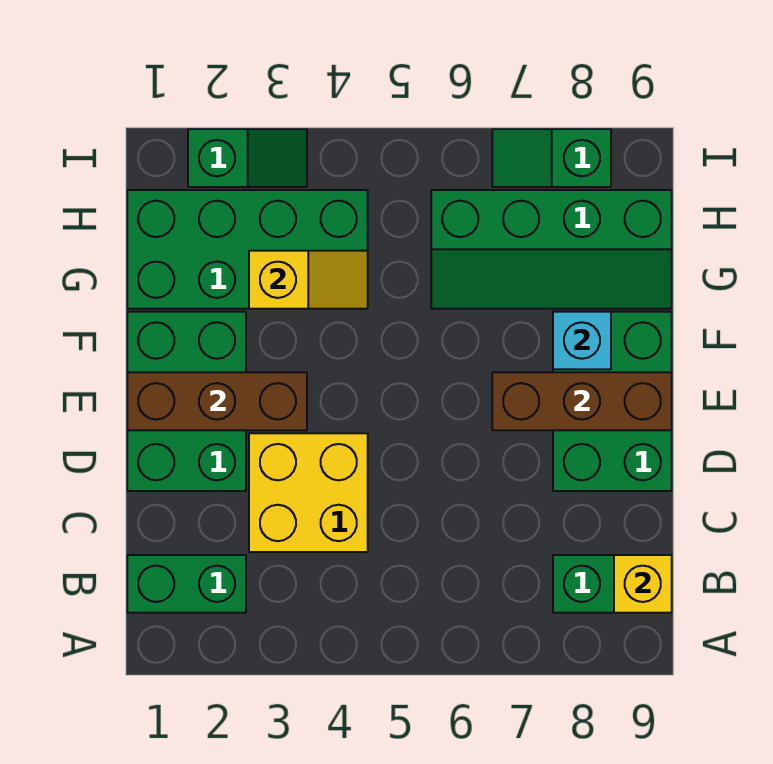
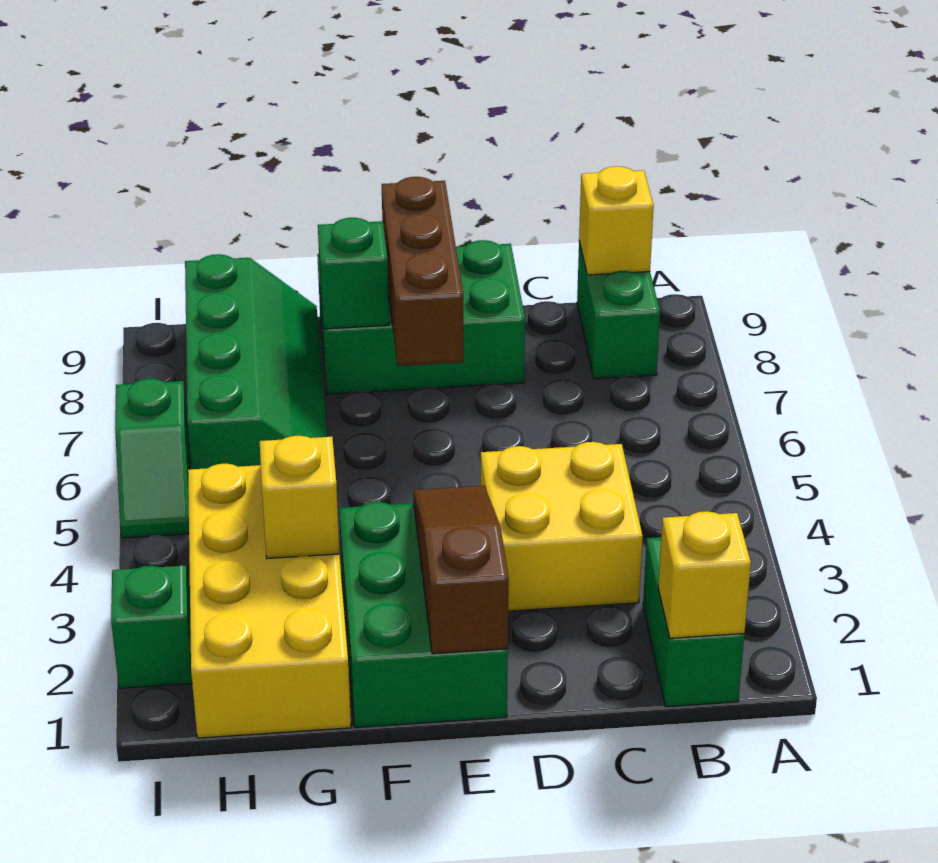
none -> yellow 1x1 brick [658,511,751,638]
green 2x3 brick [127,312,246,491] -> green 2x3 brick turned to [339,502,508,728]
brown 1x3 brick [127,372,307,430] -> brown 1x3 slope [414,486,509,654]
cyan 1x1 brick [553,312,611,369] -> green 1x1 brick [318,218,389,329]
green 2x4 brick [127,190,368,309] -> yellow 2x4 brick [188,463,351,738]
green 1x2 slope [492,129,611,187] -> green 1x2 slope moved to [115,379,189,538]

